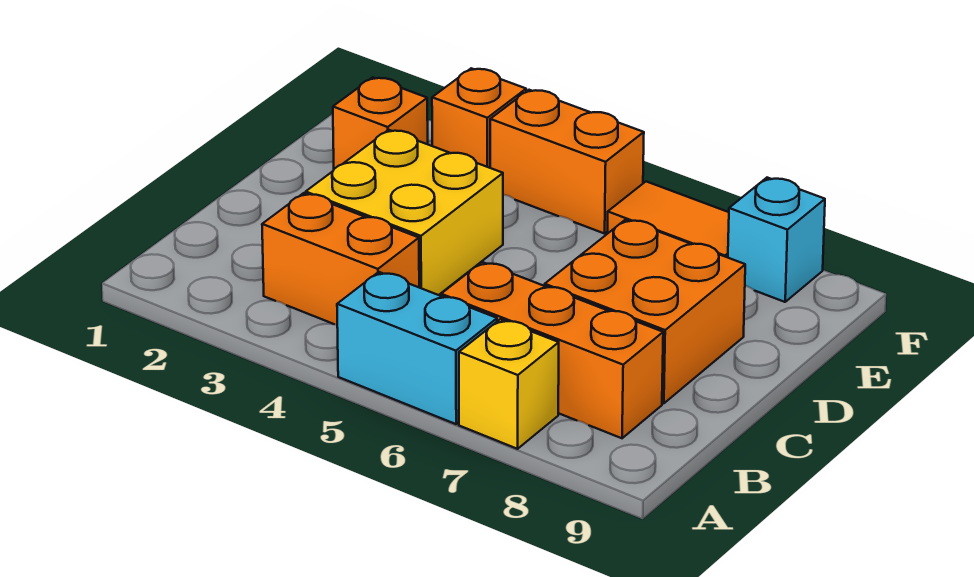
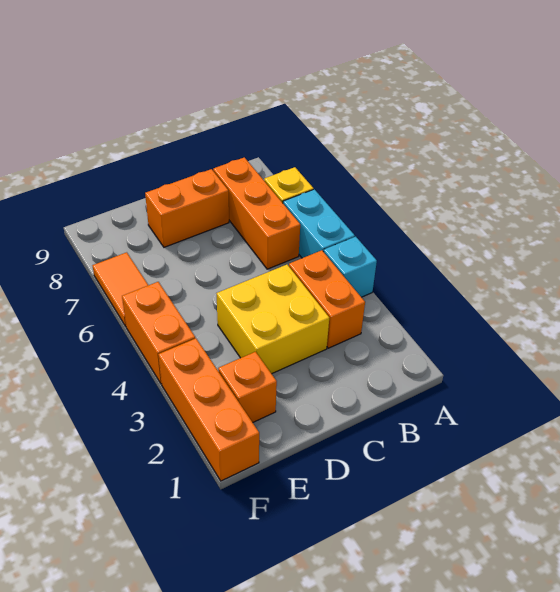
orange 2x2 brick [545,219,745,403] -> orange 1x2 brick [145,169,229,247]
orange 1x1 brick [432,68,526,168] -> orange 1x3 brick [158,338,259,481]
cyan 1x1 brick [728,178,825,302] -> cyan 1x1 brick moved to [324,237,377,297]

